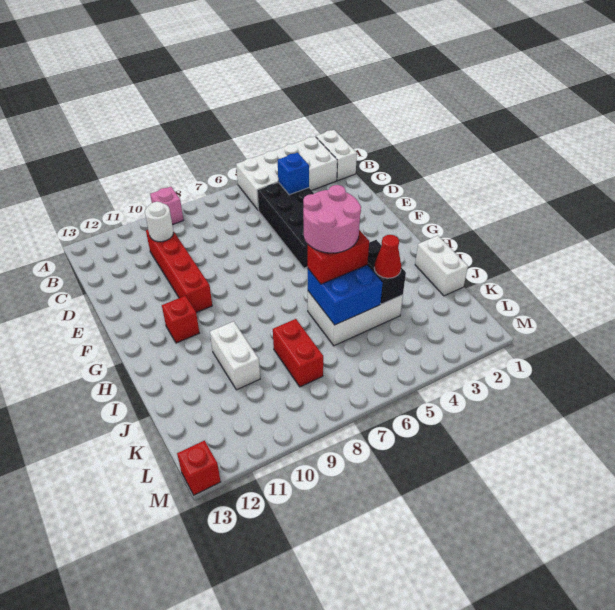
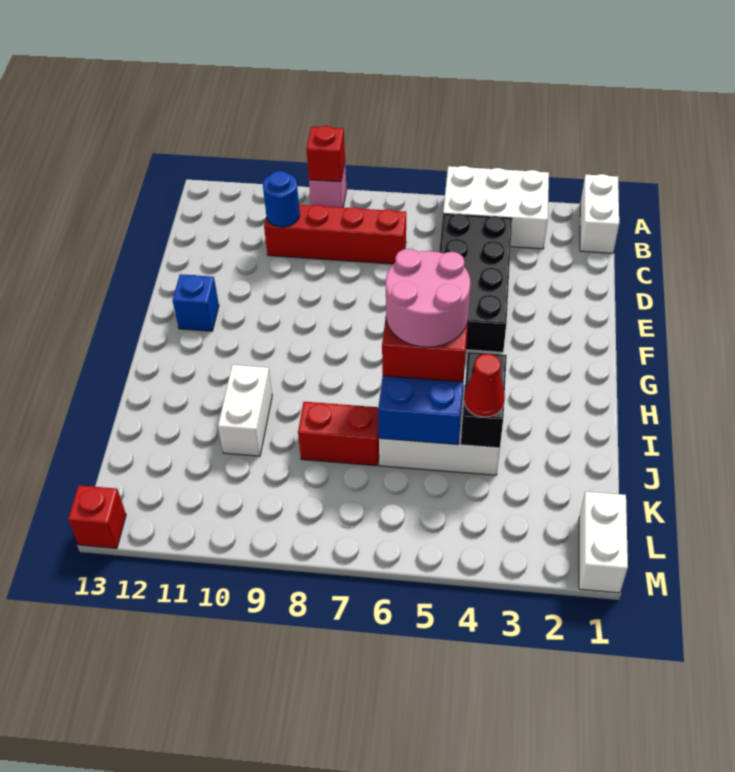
white 2x4 brick [236,136,337,210] -> white 2x3 brick [443,166,549,249]
blue 1x1 brick [278,153,309,195] -> blue 1x1 brick moved to [172,274,219,331]
red 1x4 brick [146,230,212,313] -> red 1x4 brick turned to [264,205,406,264]
white 1x1 round brick [145,202,173,242] -> blue 1x1 round brick [263,171,300,227]
red 1x1 brick [162,296,199,343] -> red 1x1 brick moved to [306,126,345,182]
white 1x2 brick [415,236,468,296] -> white 1x2 brick moved to [579,492,628,593]
red 1x2 brick [273,319,323,387] -> red 1x2 brick turned to [298,402,379,466]

